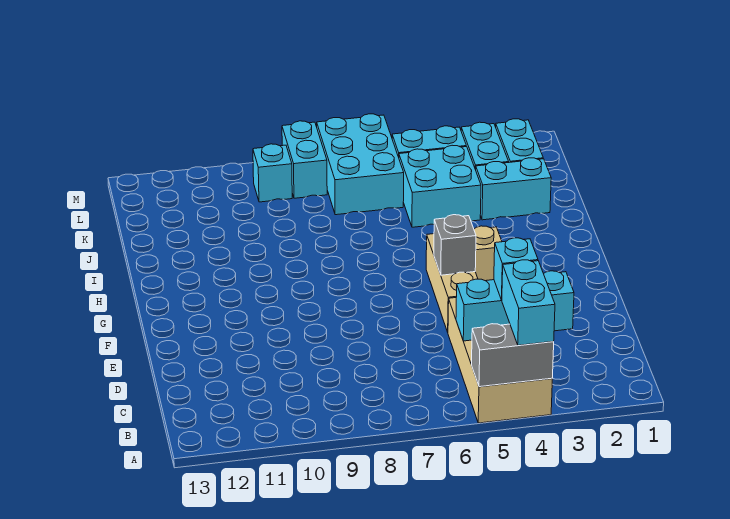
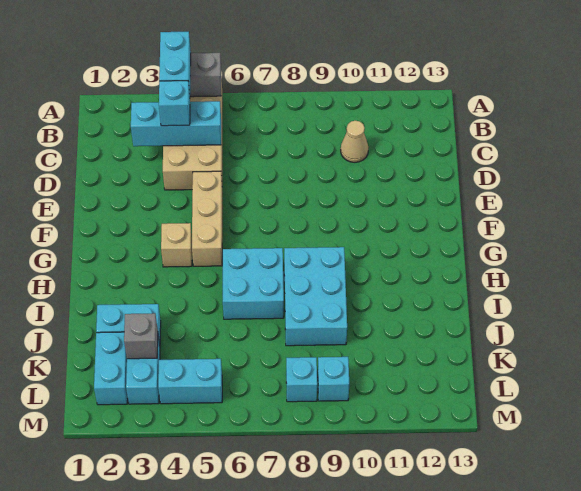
none -> tan 1x1 cone [341,121,369,162]
grey 1x1 brick [434,215,476,275] -> grey 1x1 brick moved to [124,313,158,359]
cyan 2x2 brick [399,145,481,227] -> cyan 2x2 brick moved to [223,248,284,319]
cyan 2x3 brick [317,114,404,215] -> cyan 2x3 brick moved to [284,247,347,346]
cyan 1x2 brick [282,121,327,198] -> cyan 1x1 brick [286,357,317,402]

